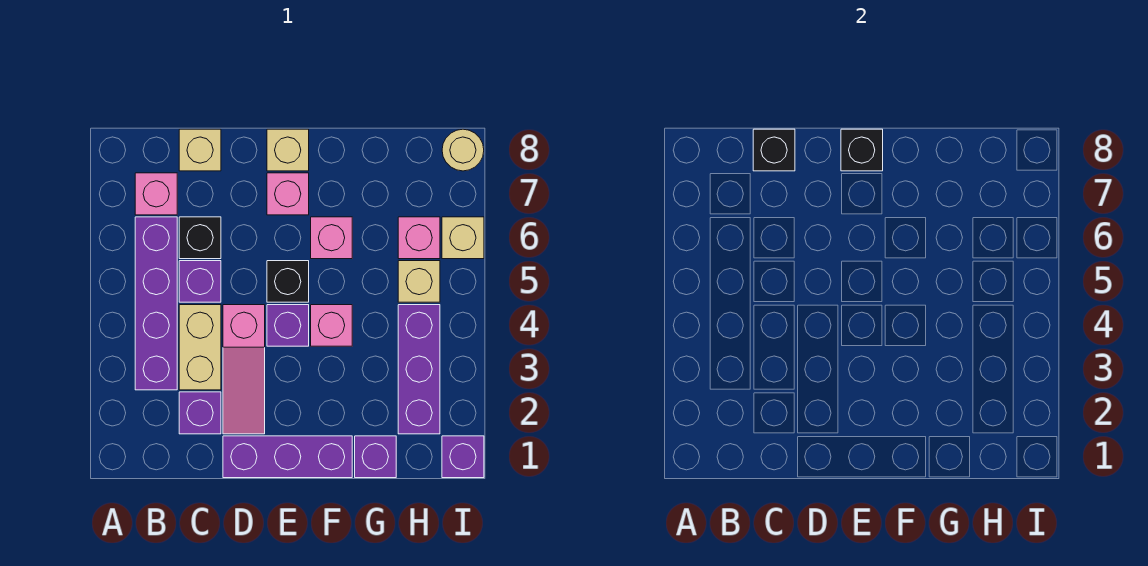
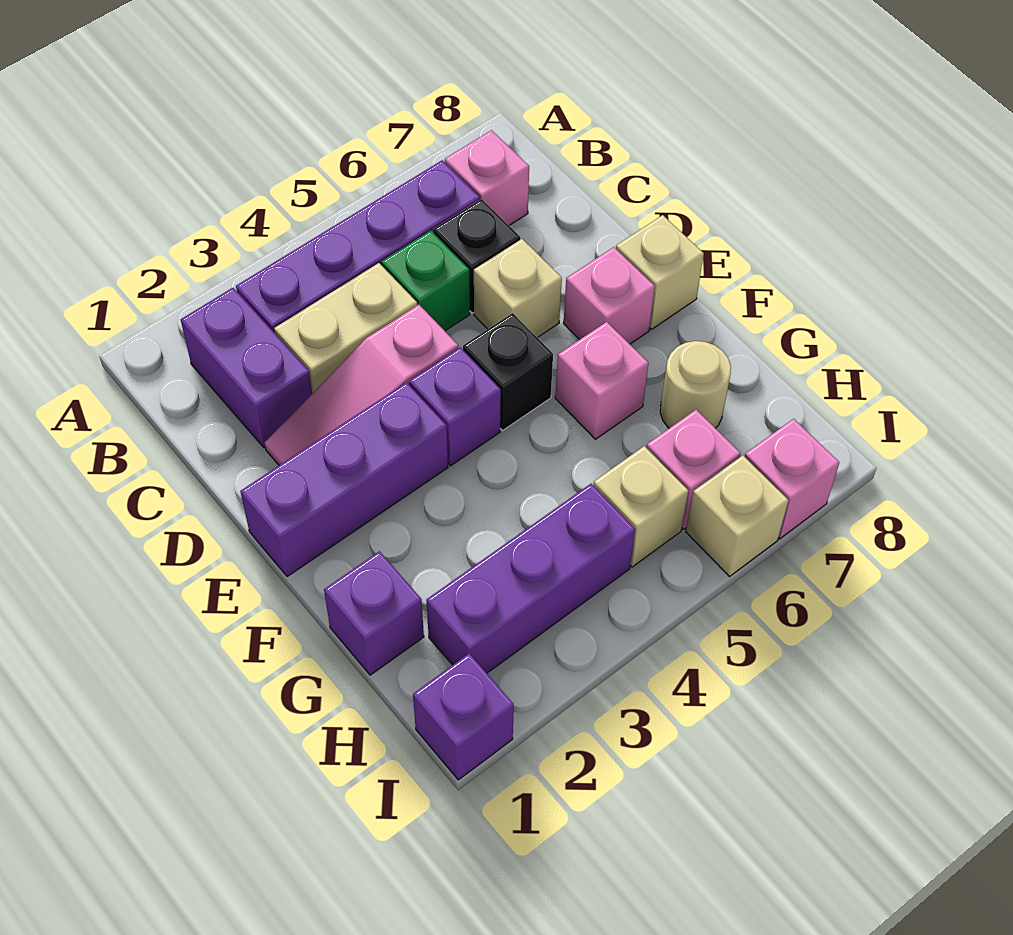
purple 1x1 brick [179,392,221,434] -> purple 1x2 brick [181,288,312,448]
purple 1x1 brick [179,261,221,302] -> green 1x1 brick [382,231,470,331]
tan 1x1 brick [179,129,221,171] -> tan 1x1 brick moved to [474,239,562,338]
black 1x1 brick [753,129,795,171] -> none
purple 1x3 brick [223,436,352,478] -> purple 1x3 brick turned to [240,383,448,577]
black 1x1 brick [841,129,883,171] -> none
pink 1x1 brick [311,305,352,346] -> pink 1x1 brick moved to [745,419,839,539]
tan 1x1 round brick [442,129,484,171] -> tan 1x1 round brick moved to [660,341,731,428]

